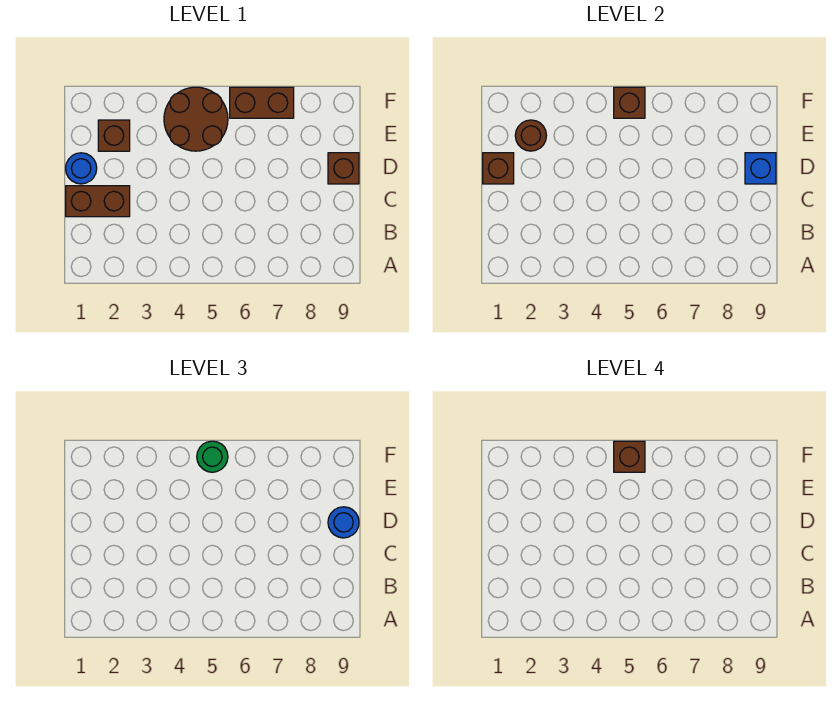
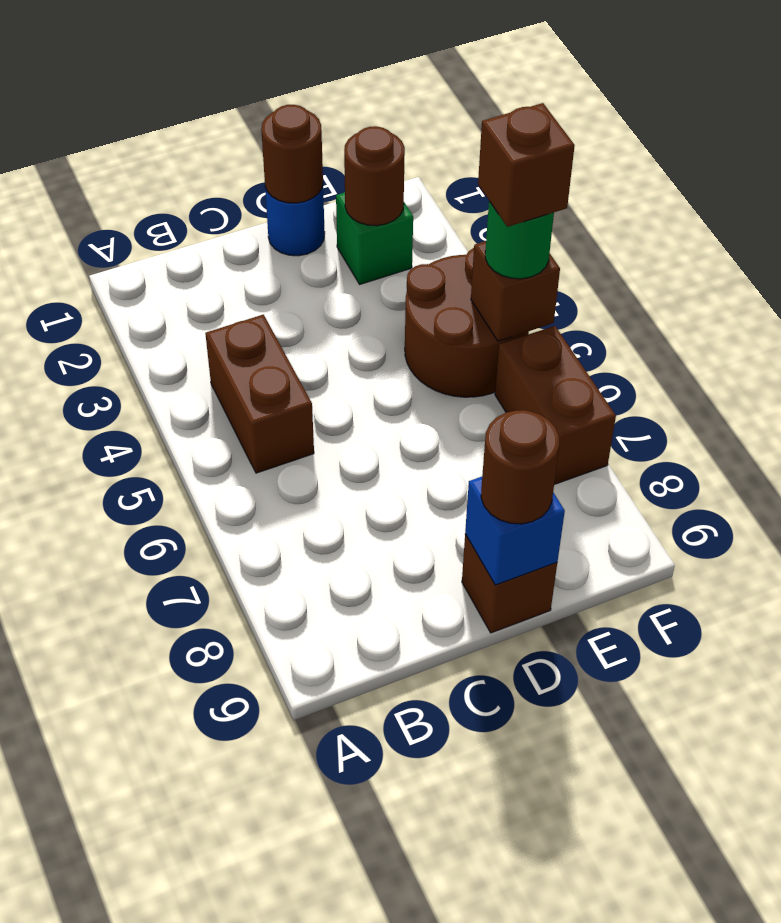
brown 1x2 brick [66,186,130,217] -> brown 1x2 brick moved to [205,315,314,473]
brown 1x1 brick [483,153,514,184] -> brown 1x1 round brick [261,105,323,203]
blue 1x1 round brick [328,507,359,538] -> brown 1x1 round brick [481,410,559,524]
brown 1x1 brick [98,120,130,151] -> green 1x1 brick [336,193,413,284]

